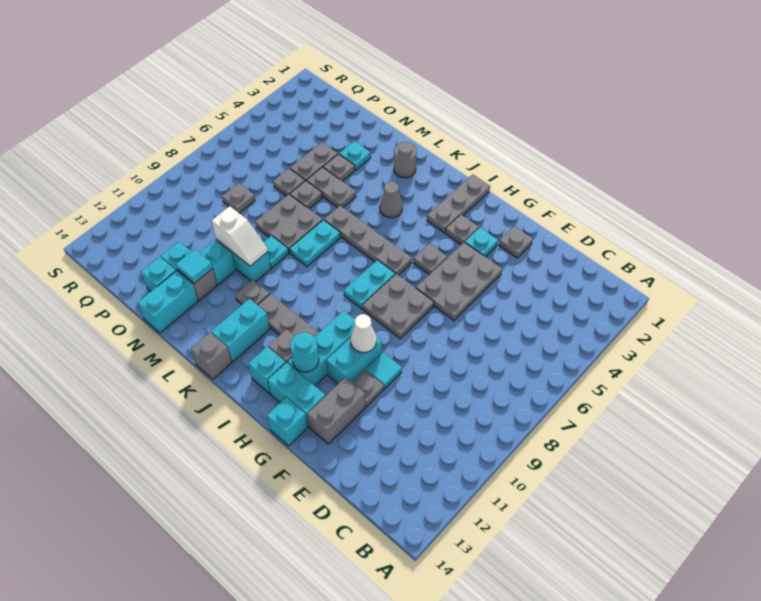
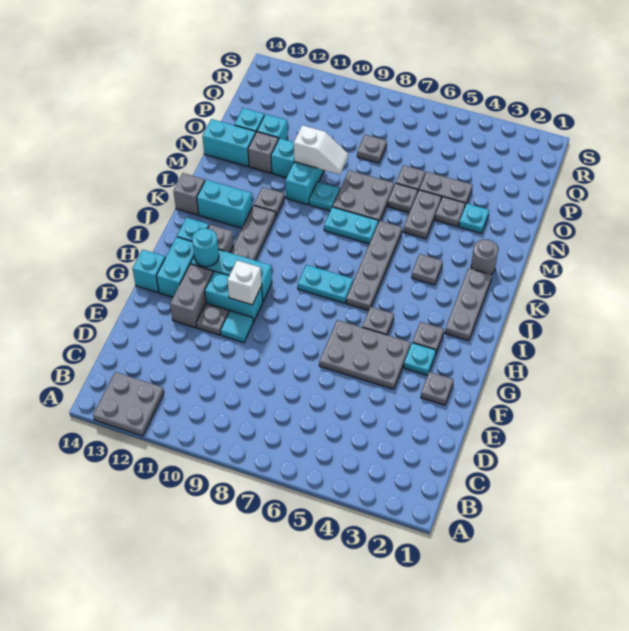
grey 1x2 brick [307,377,365,444] -> grey 1x2 brick turned to [170,264,213,328]
grey 2x2 plate [363,274,434,339] -> grey 2x2 plate moved to [93,372,164,436]
white 1x1 cone [351,314,376,352] -> white 1x1 brick [227,260,262,305]
grey 1x3 plate [427,174,490,233] -> grey 1x3 plate turned to [445,268,492,341]
grey 1x1 cone [380,182,403,218] -> grey 1x1 plate [412,254,443,285]
white 1x2 slope [212,206,268,266] -> white 1x2 slope turned to [293,125,348,174]
cyan 1x1 tile [176,249,213,283] -> none

